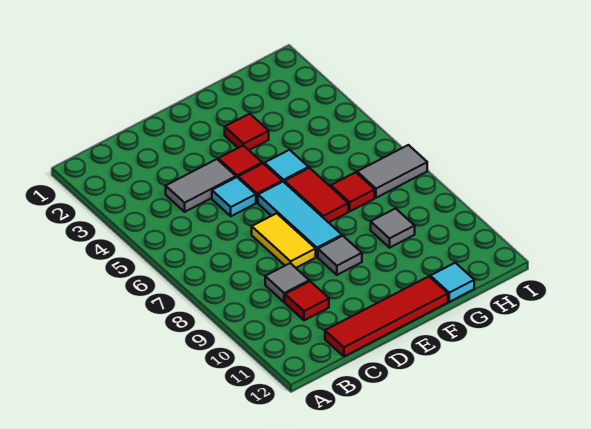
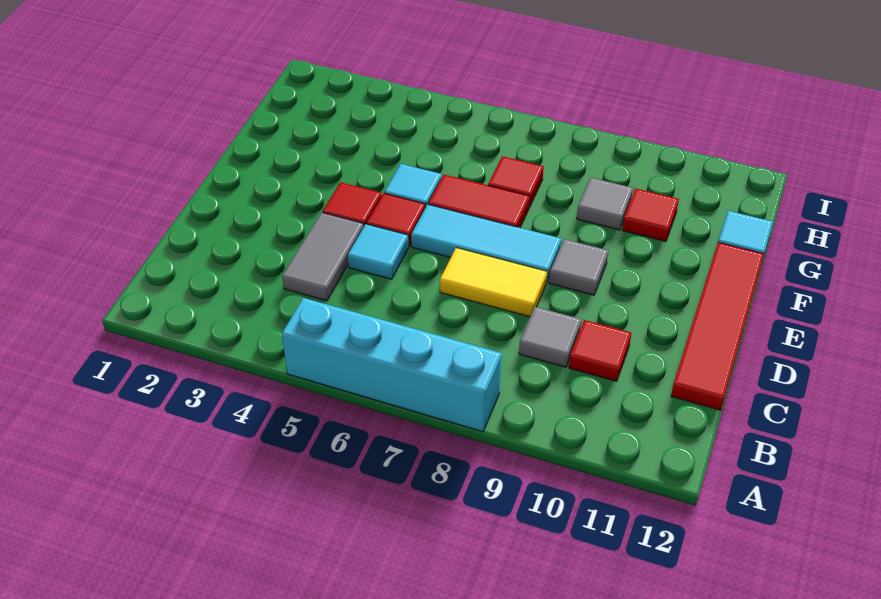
none -> cyan 1x4 brick [282,298,502,432]
red 1x1 tile [225,114,269,150] -> red 1x1 tile moved to [622,189,679,241]
grey 1x2 tile [357,145,427,198] -> none

